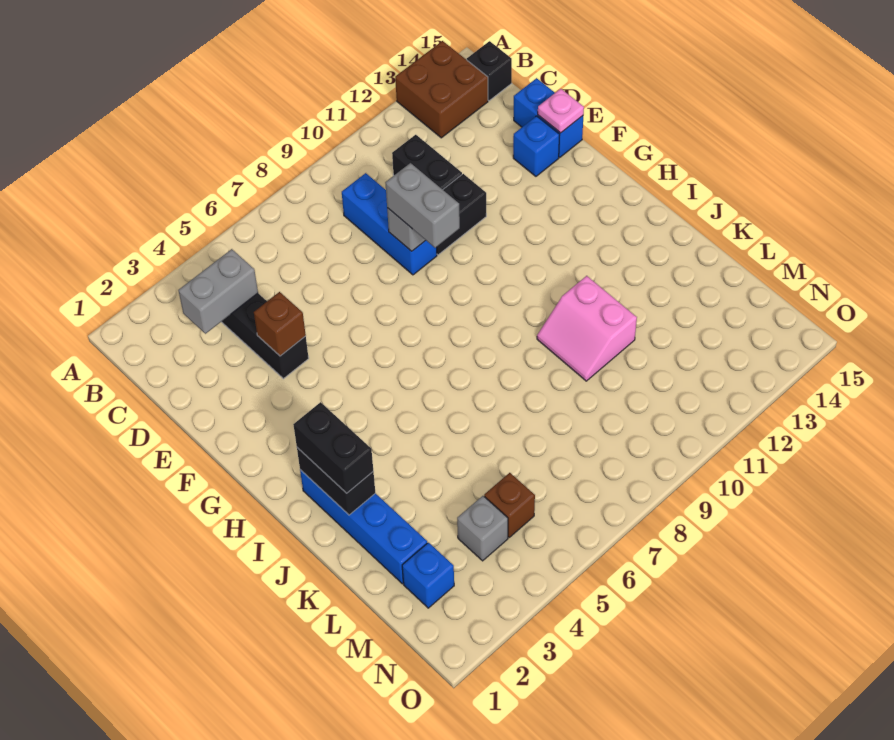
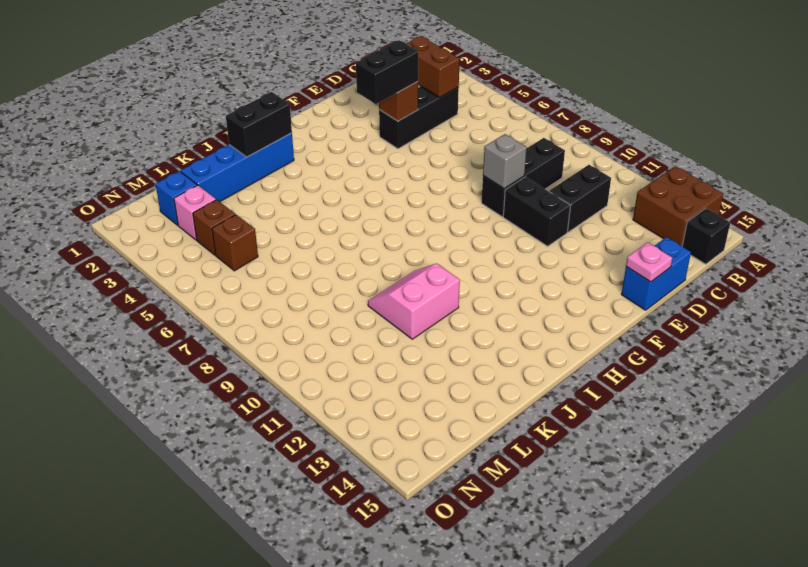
grey 1x2 brick [178,249,258,334] -> brown 1x2 brick [406,36,460,97]
blue 1x3 brick [342,173,437,275] -> black 1x3 brick [481,138,565,217]
grey 1x2 brick [385,163,460,248] -> none
blue 1x1 brick [513,116,559,176] -> none
black 1x2 brick [293,402,373,493] -> black 1x2 brick moved to [356,40,418,104]
none -> pink 1x1 brick [174,185,216,240]
grey 1x1 brick [457,496,508,561] -> brown 1x1 brick [193,200,235,255]

